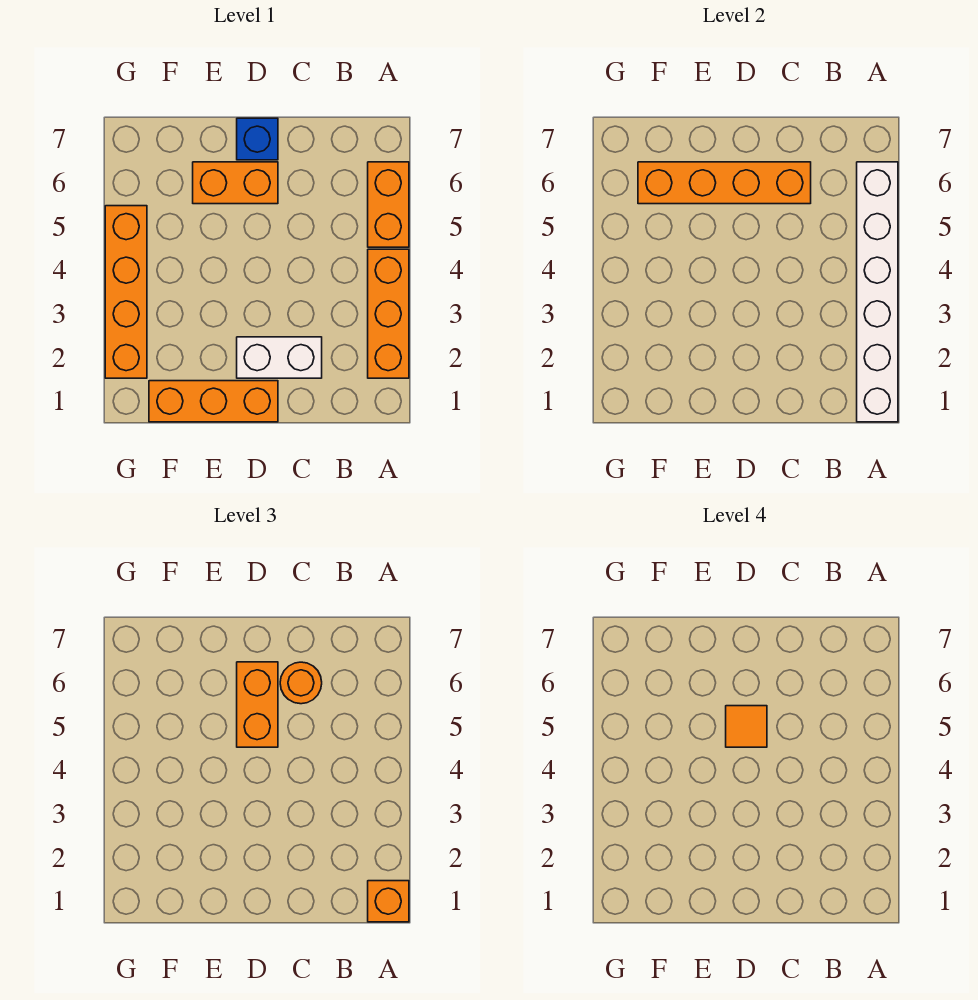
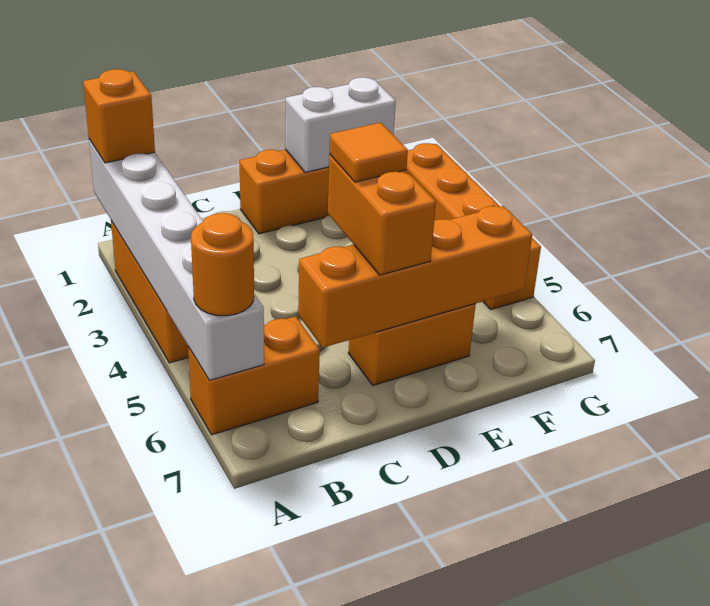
orange 1x2 brick [368,162,409,247] -> orange 1x2 brick turned to [188,316,320,435]
white 1x2 brick [237,337,322,378] -> white 1x2 brick moved to [285,77,396,172]
orange 1x1 round brick [280,662,322,704] -> orange 1x1 round brick moved to [191,213,254,316]
blue 1x1 brick [237,118,278,160] -> none

